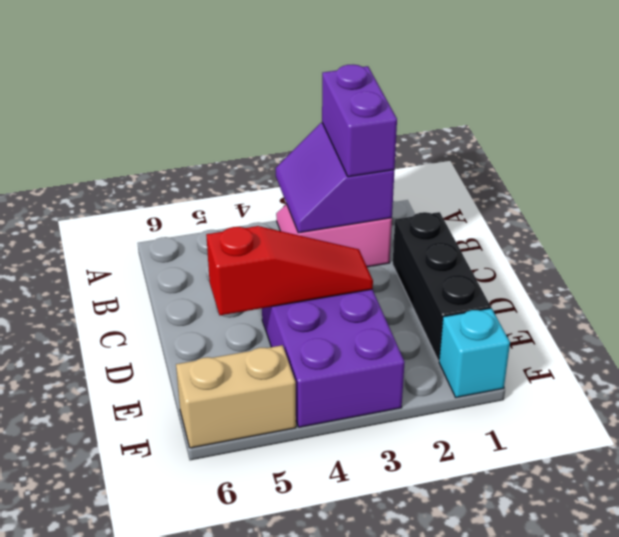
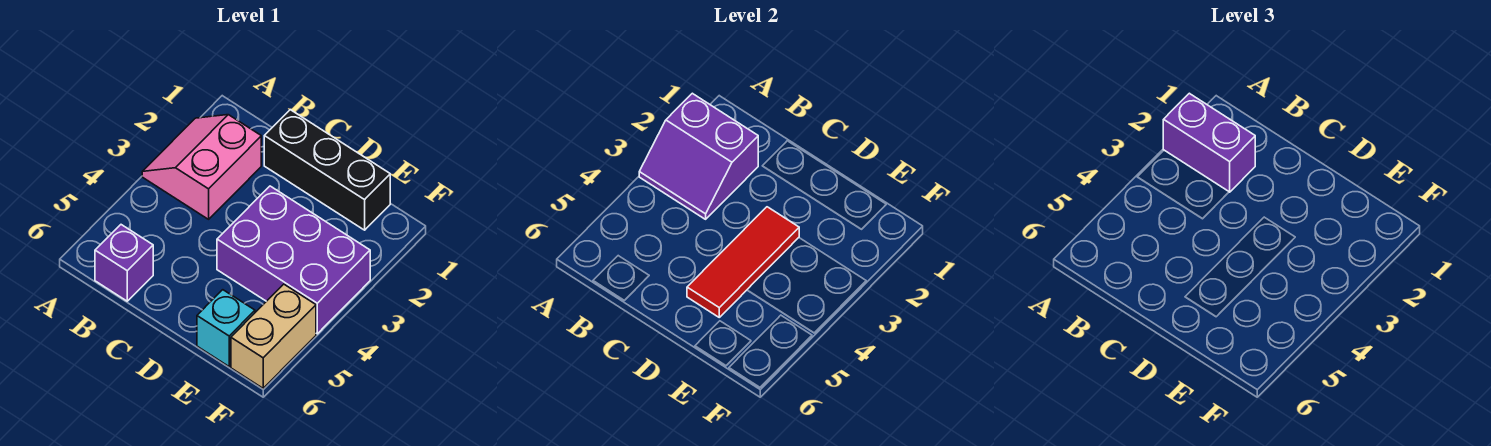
none -> purple 1x1 brick [95,225,153,301]
red 1x3 slope [206,226,373,315] -> red 1x3 tile [687,207,799,317]
cyan 1x1 brick [439,308,510,397] -> cyan 1x1 brick moved to [197,290,255,366]

